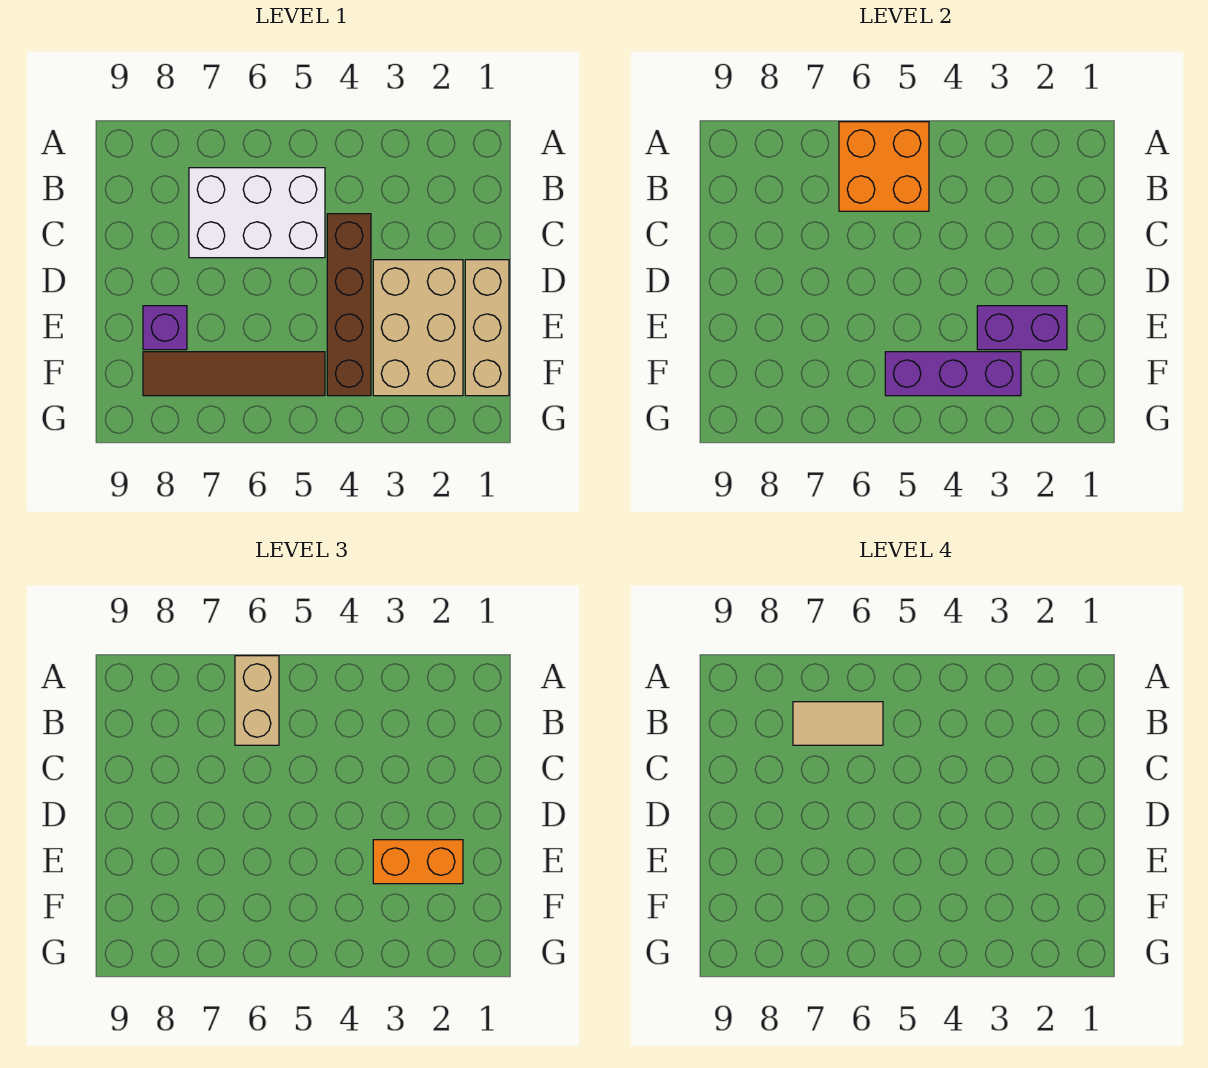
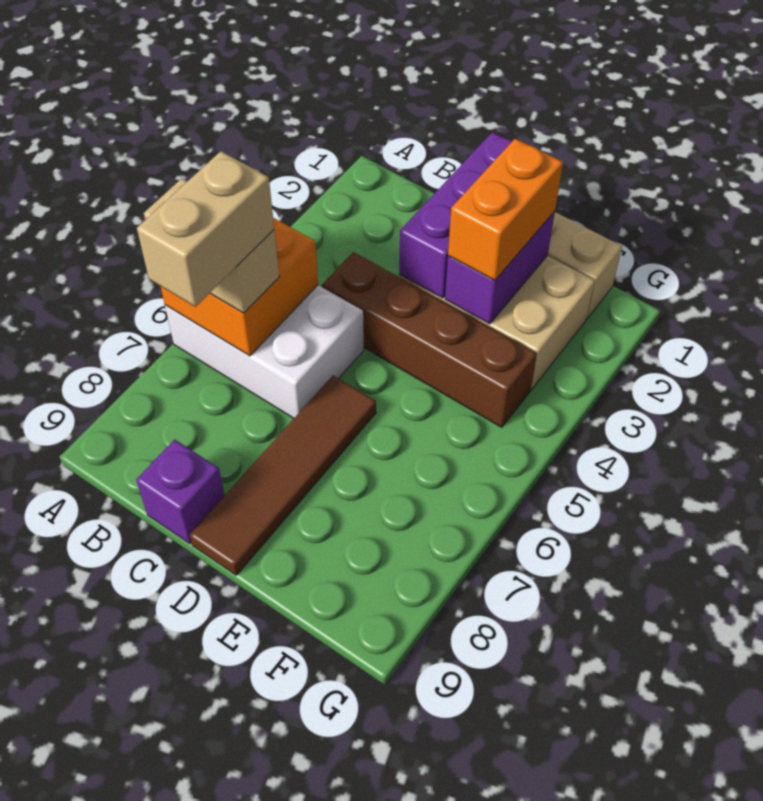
white 2x3 brick [189,168,325,258] -> white 2x3 brick turned to [165,285,364,418]
tan 1x2 tile [793,702,883,745] -> tan 1x2 brick [137,151,274,307]
purple 1x1 brick [143,306,187,350] -> purple 1x1 brick moved to [136,439,225,544]
purple 1x3 brick [885,352,1021,396] -> purple 1x3 brick moved to [399,132,512,298]
brown 1x4 tile [143,352,325,396] -> brown 1x4 tile moved to [190,376,376,575]

